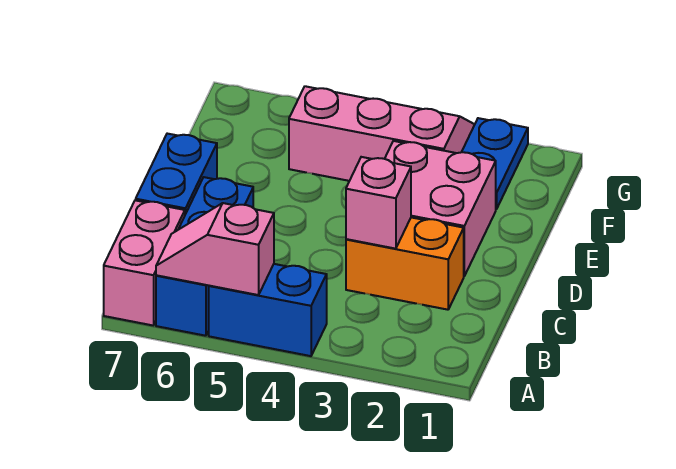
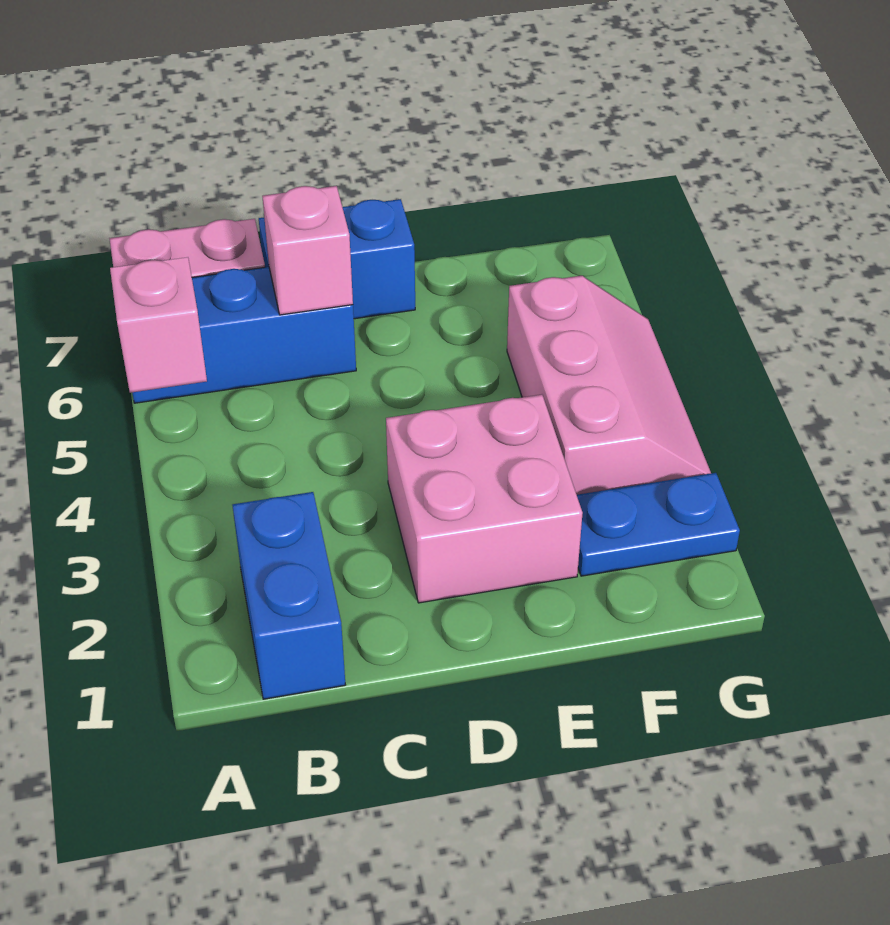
blue 1x2 brick [209,264,327,356] -> blue 1x2 brick moved to [232,492,345,699]
orange 1x2 brick [346,217,464,310] -> none
pink 1x1 brick [346,157,411,249] -> pink 1x1 brick moved to [262,186,353,315]

